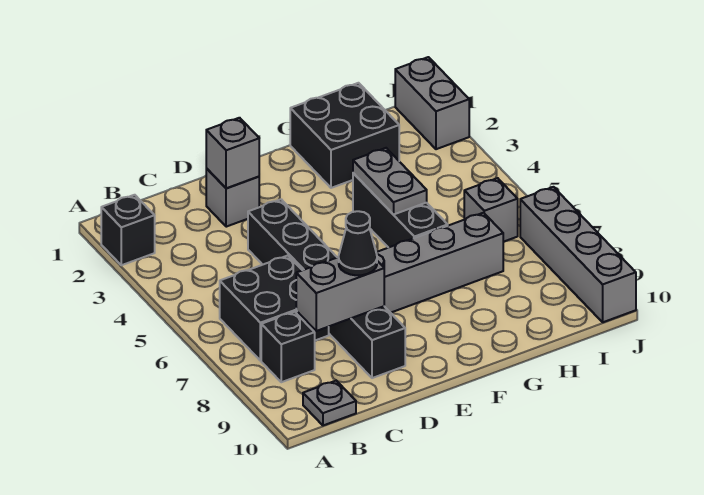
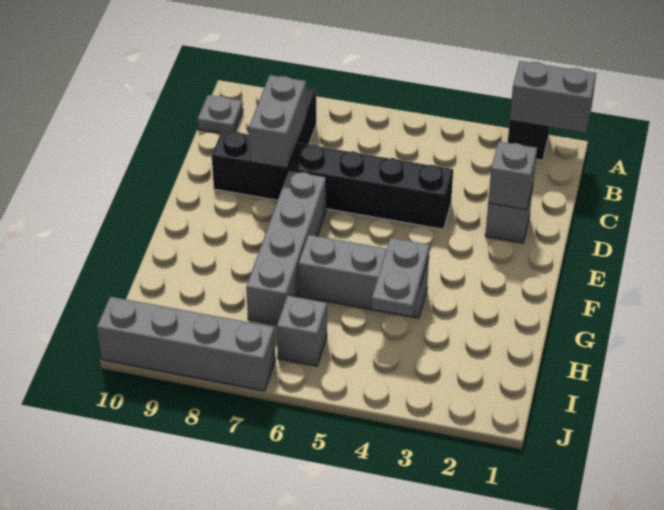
black 2x2 brick [220,256,329,361] -> none
black 1x1 cone [339,211,377,275] -> none
black 2x2 brick [290,83,399,188] -> none
black 1x3 brick [353,173,448,248] -> grey 1x3 brick [298,235,429,318]
grey 1x2 plate [353,148,427,215] -> grey 1x2 plate turned to [372,238,430,316]
grey 1x2 brick [395,57,469,149] -> grey 1x2 brick moved to [510,61,596,133]

